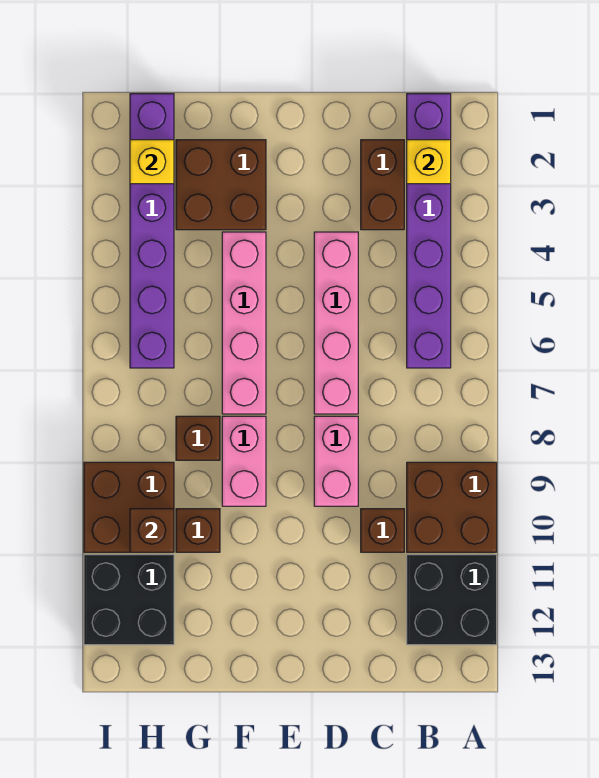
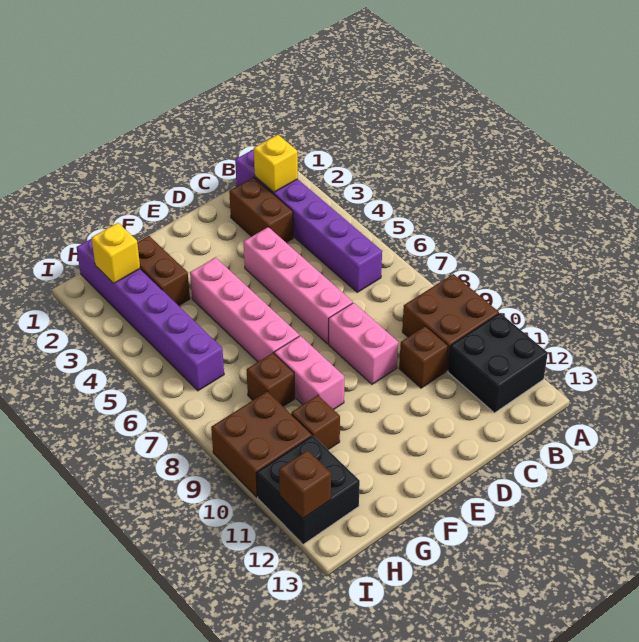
brown 2x2 brick [176,140,266,230] -> brown 1x2 brick [137,236,190,306]
brown 1x1 brick [130,509,174,552] -> brown 1x1 brick moved to [279,450,331,519]

